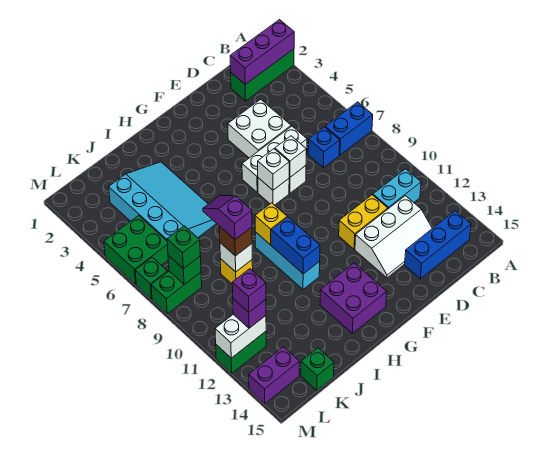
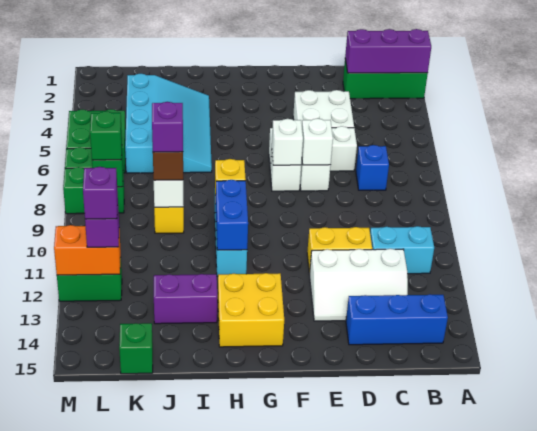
blue 1x2 brick [325,102,373,155] -> none
purple 2x2 brick [320,263,387,333] -> yellow 2x2 brick [218,273,284,347]
white 1x2 brick [215,314,266,358] -> orange 1x2 brick [54,225,121,275]
purple 1x2 brick [249,347,299,404] -> purple 1x2 brick moved to [154,274,217,324]

